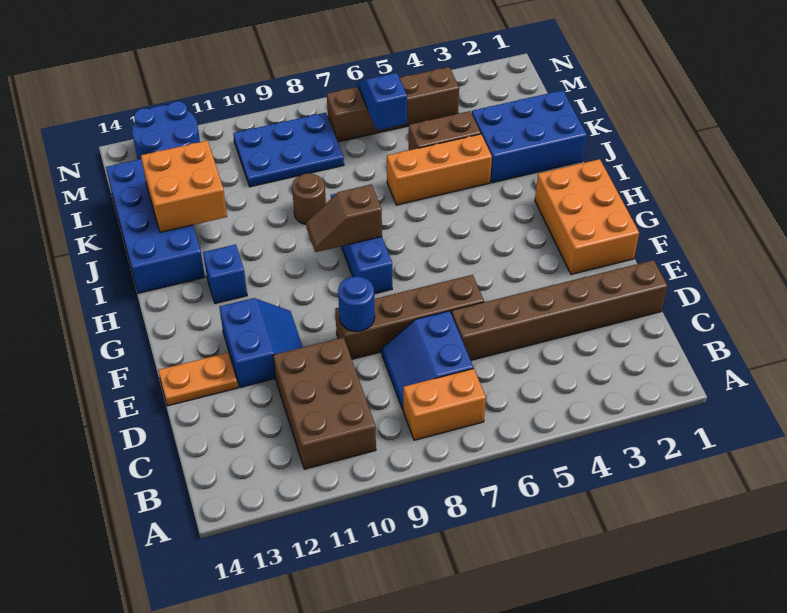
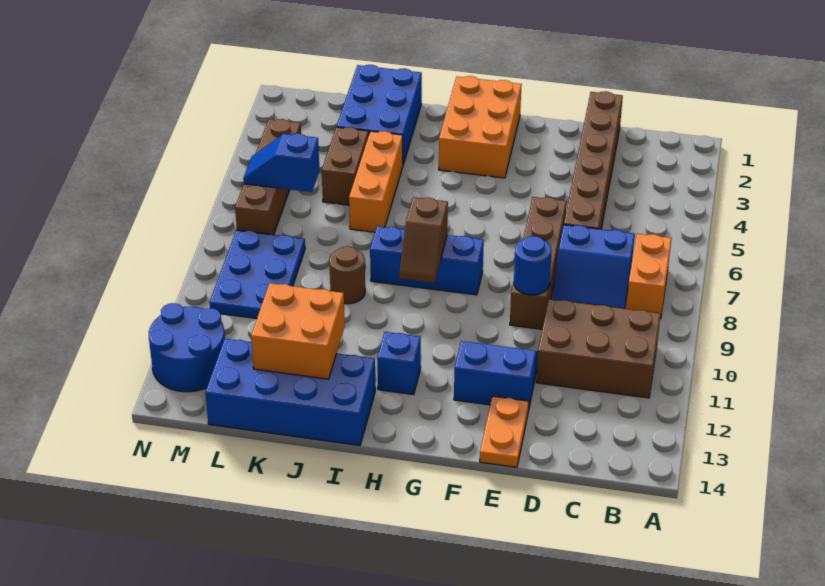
orange 2x3 brick [535,159,639,274] -> orange 2x3 brick turned to [439,76,522,178]

